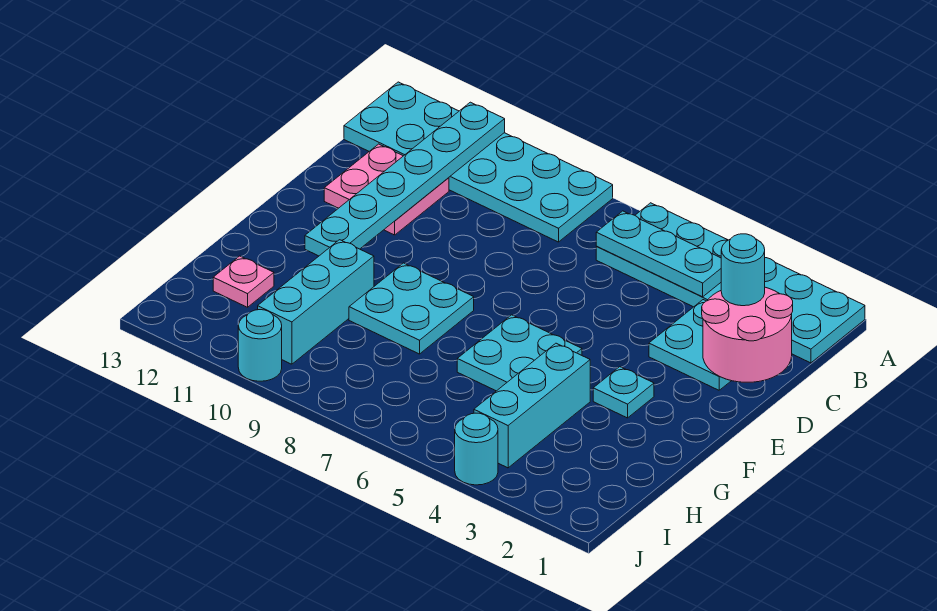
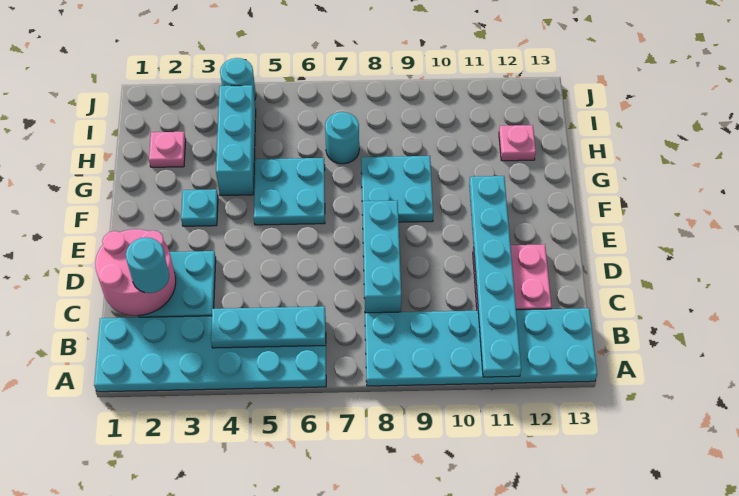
cyan 1x3 brick [258,240,374,364] -> cyan 1x3 brick moved to [362,201,401,313]
none -> pink 1x1 plate [149,132,186,167]
cyan 1x1 round brick [238,310,282,381] -> cyan 1x1 round brick moved to [325,112,359,164]

